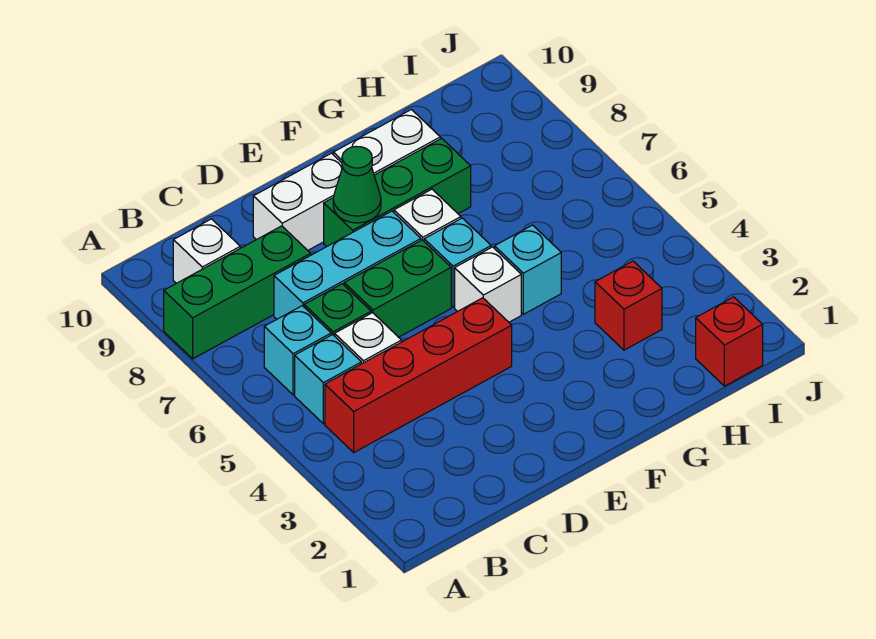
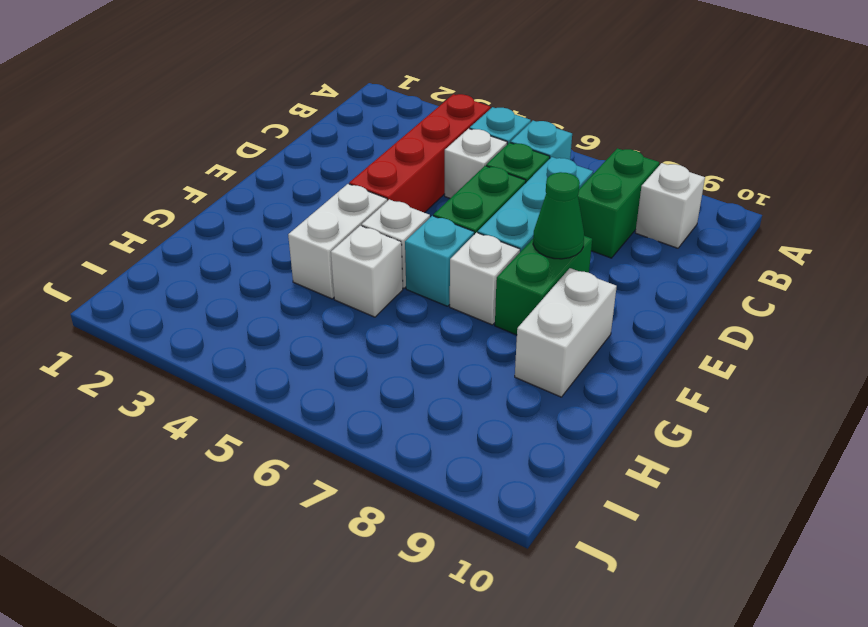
green 1x3 brick [164,226,311,359] -> green 1x2 brick [578,148,659,258]
white 1x2 brick [253,153,343,250] -> white 1x2 brick moved to [288,184,387,299]
green 1x3 brick [324,138,471,247] -> green 1x2 brick [495,236,592,335]
cyan 1x1 brick [495,225,561,314] -> white 1x1 brick [331,226,403,317]
red 1x1 brick [595,261,662,350] -> none
red 1x1 brick [696,297,763,386] -> none

